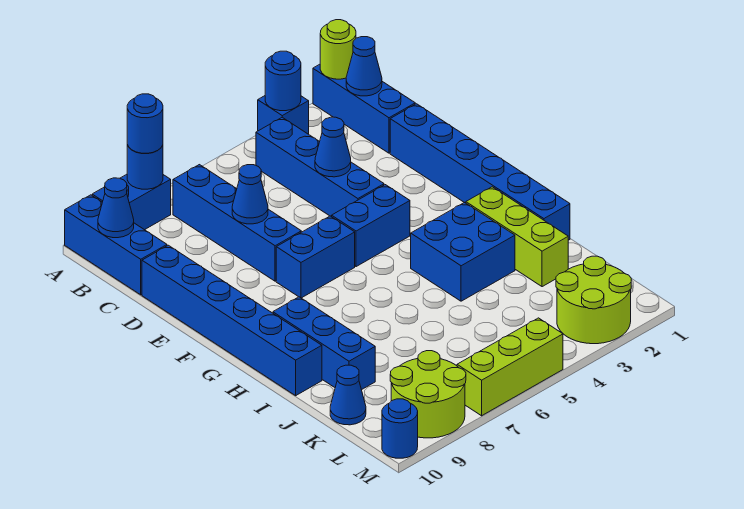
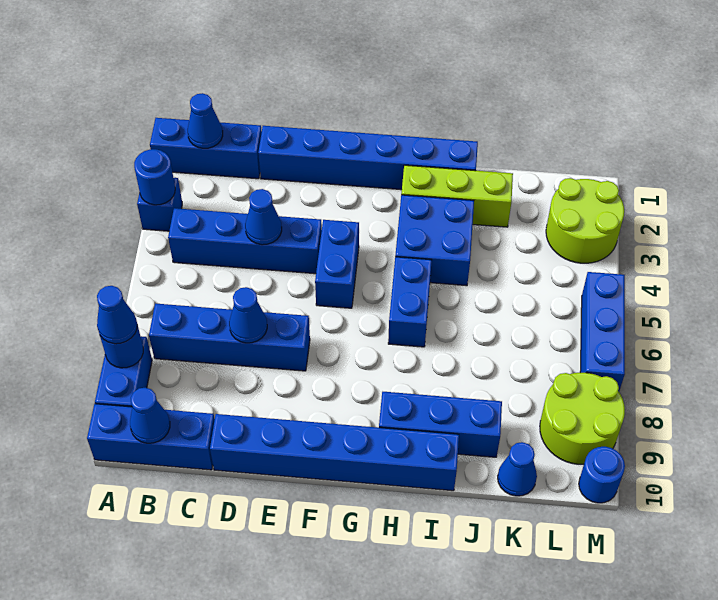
lime 1x1 round brick [320,20,356,79] -> none
blue 1x1 round brick [127,94,163,153] -> blue 1x1 cone [97,286,137,344]
blue 1x2 brick [276,216,355,298] -> blue 1x2 brick moved to [388,257,432,347]
lime 1x3 brick [457,318,563,416] -> blue 1x3 brick [580,272,625,391]

